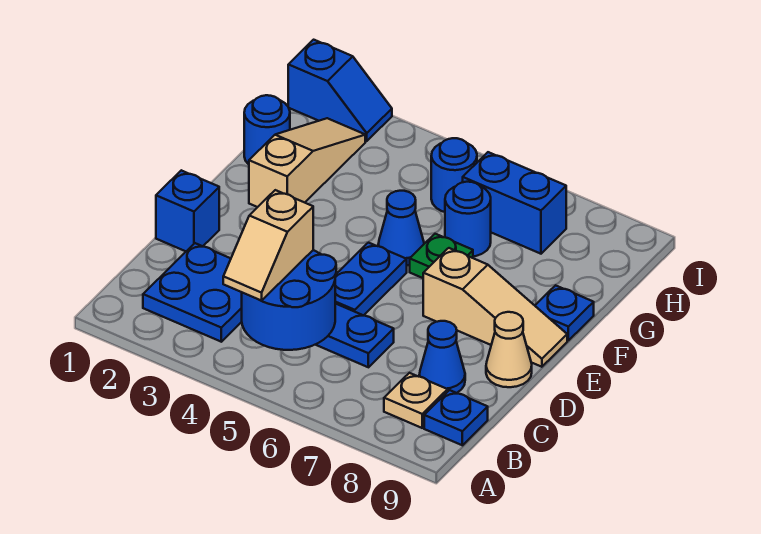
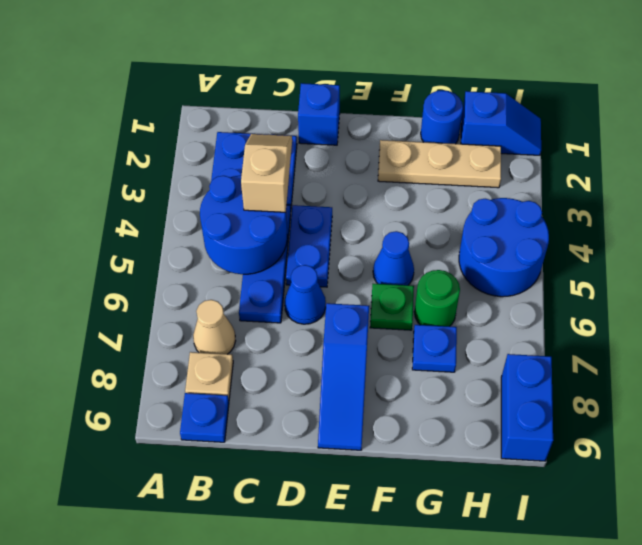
tan 1x2 slope [223,190,313,301] -> tan 1x2 slope turned to [241,134,292,212]
blue 1x1 cone [419,321,465,393] -> blue 1x1 cone moved to [285,265,326,324]
blue 1x2 plate [335,243,407,315] -> blue 1x2 plate turned to [286,205,332,287]
tan 1x1 cone [486,312,532,387] -> tan 1x1 cone moved to [193,300,236,354]
tan 1x3 slope [423,248,567,367] -> blue 1x3 slope [318,303,369,450]
tan 1x3 slope [249,118,365,207] -> tan 1x3 plate [378,140,501,188]
blue 1x1 plate [535,285,594,340] -> blue 1x1 plate moved to [412,325,457,372]
blue 1x1 round brick [445,182,491,256] -> green 1x1 round brick [414,270,460,326]
blue 1x1 round brick [431,138,477,212] -> blue 2x2 round brick [459,198,549,297]
blue 1x2 brick [463,152,566,254] -> blue 1x2 brick moved to [501,354,553,461]
blue 1x2 slope [288,40,392,141] -> blue 1x2 slope turned to [461,91,541,155]

